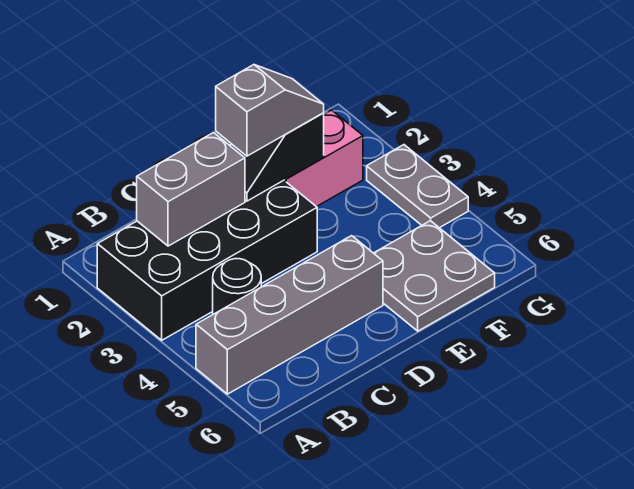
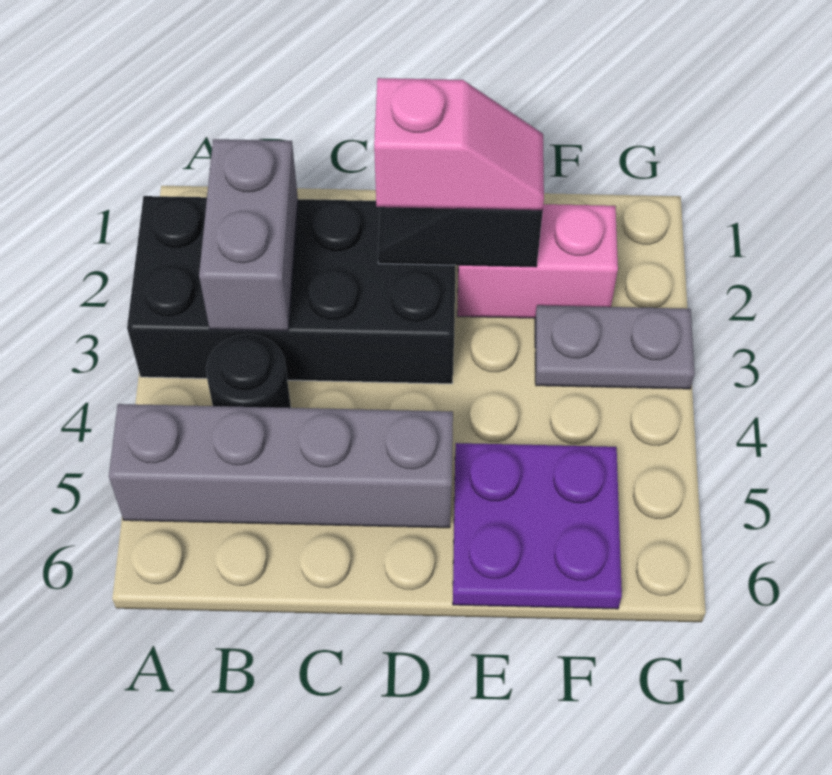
grey 1x2 brick [137,133,245,246] -> grey 1x2 brick turned to [199,139,298,331]
grey 1x2 slope [216,65,324,156] -> pink 1x2 slope [374,78,544,210]
grey 2x2 plate [374,221,495,331] -> purple 2x2 plate [453,443,622,609]
grey 1x2 plate [367,145,468,228] -> grey 1x2 plate turned to [535,305,695,389]

